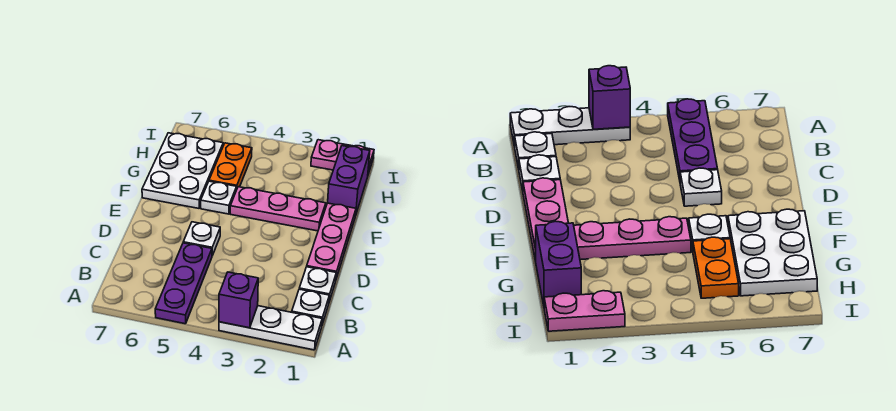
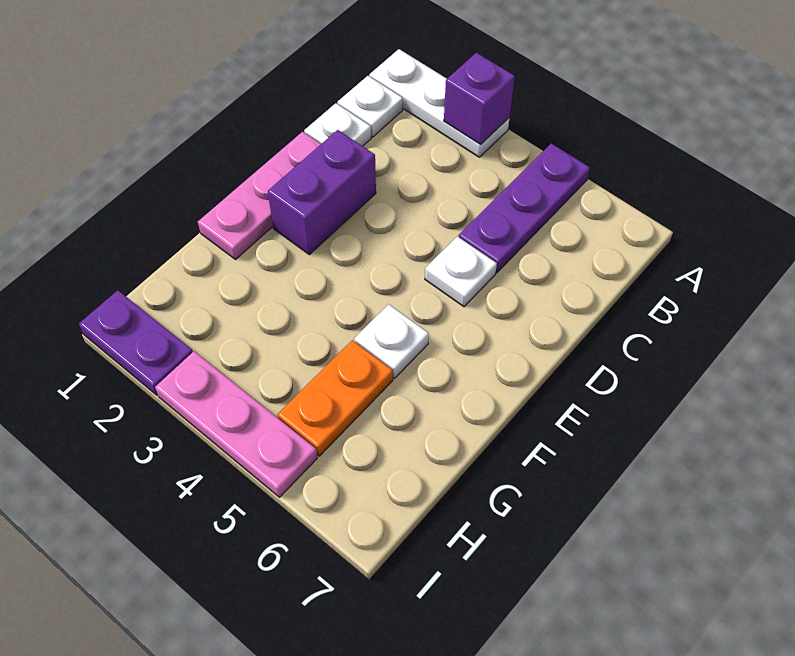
pink 1x3 plate [230,187,326,231] -> pink 1x3 plate moved to [155,351,317,497]
white 2x3 plate [142,133,223,208] -> none
purple 1x2 brick [328,146,370,214] -> purple 1x2 brick moved to [268,130,376,255]
pink 1x2 plate [311,140,374,174] -> purple 1x2 plate [79,290,193,395]

